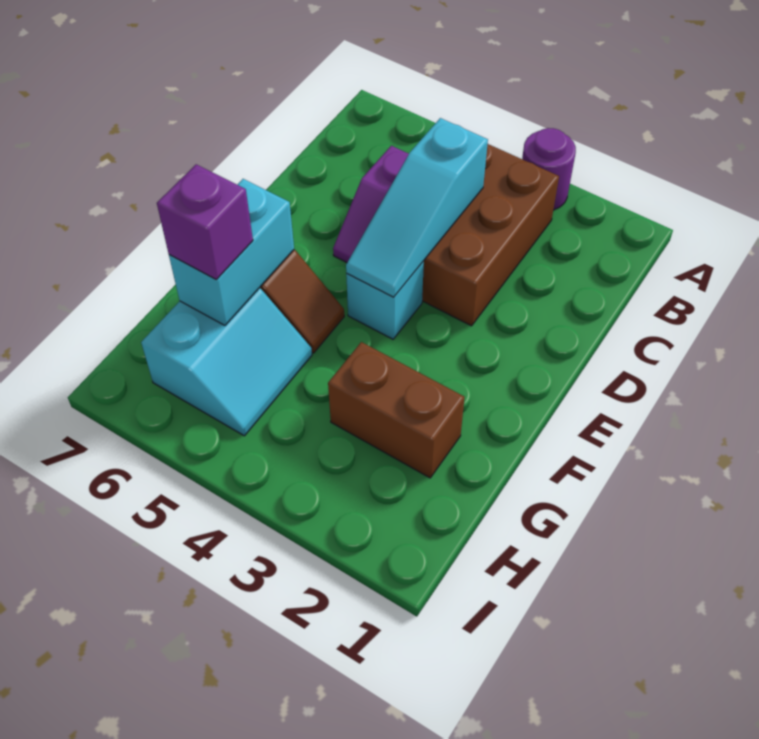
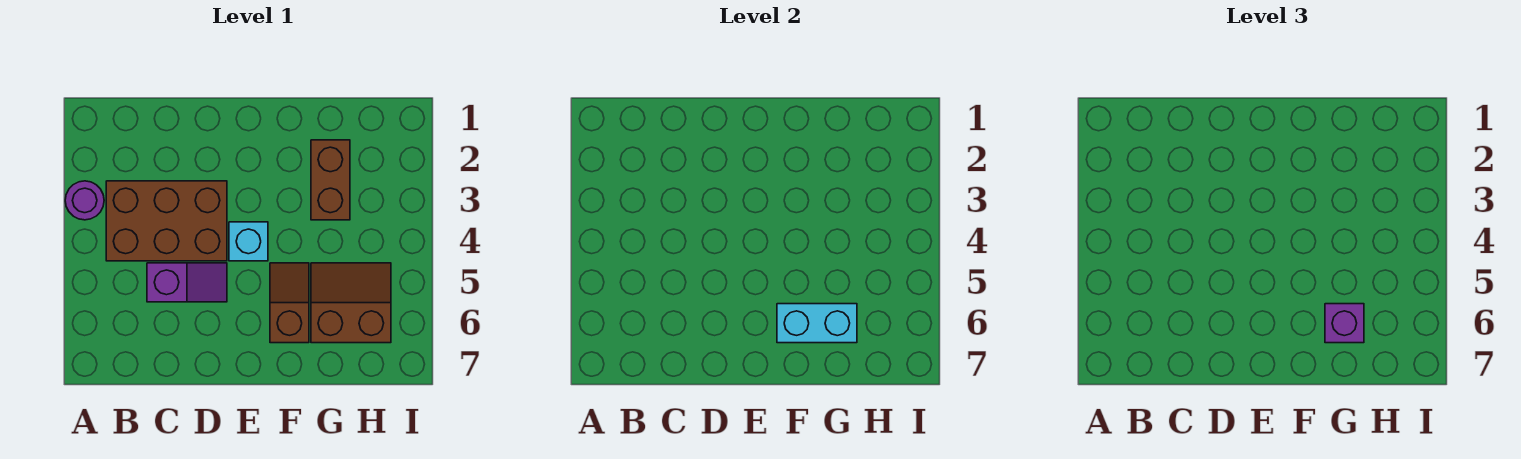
cyan 1x3 slope [346,118,488,297] -> none
cyan 2x2 slope [141,288,312,436] -> brown 2x2 slope [311,263,391,343]

